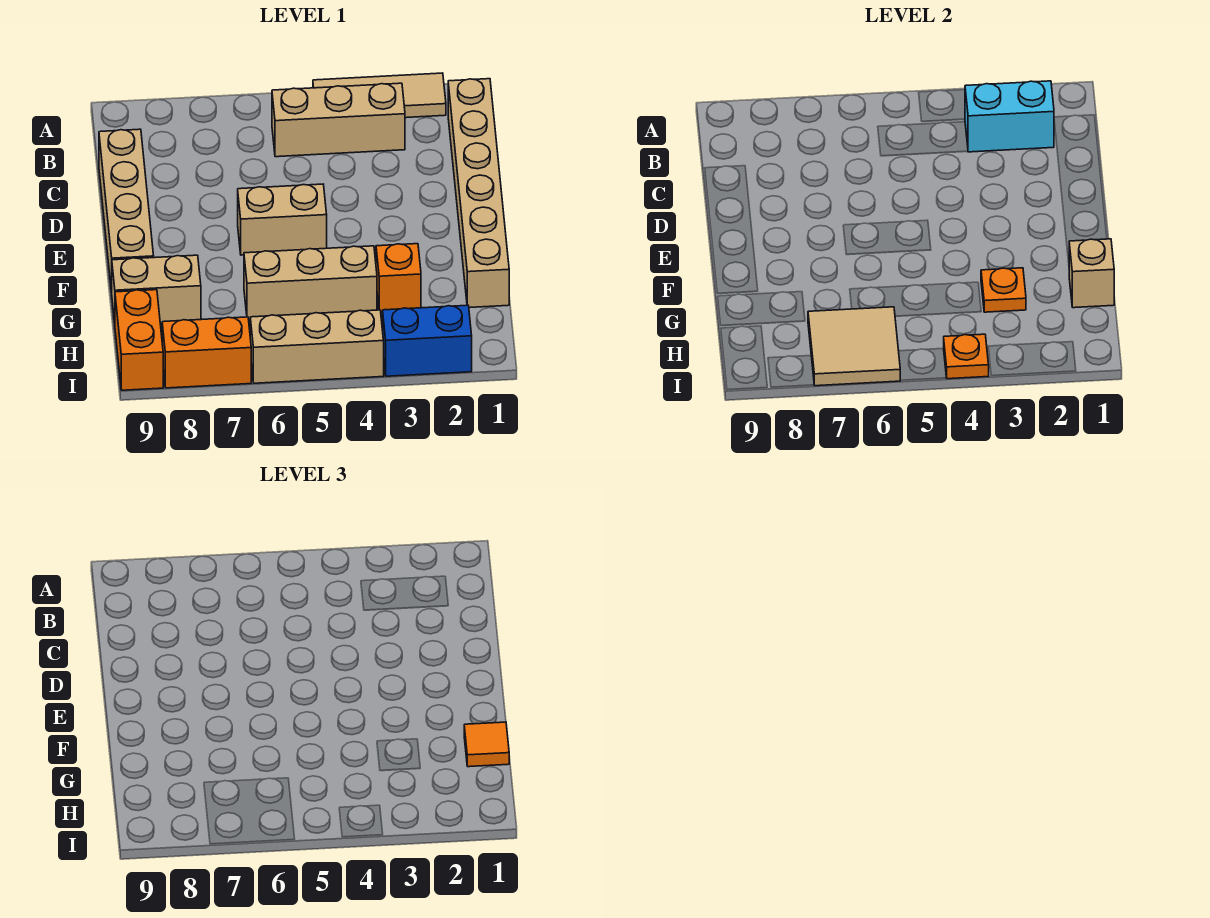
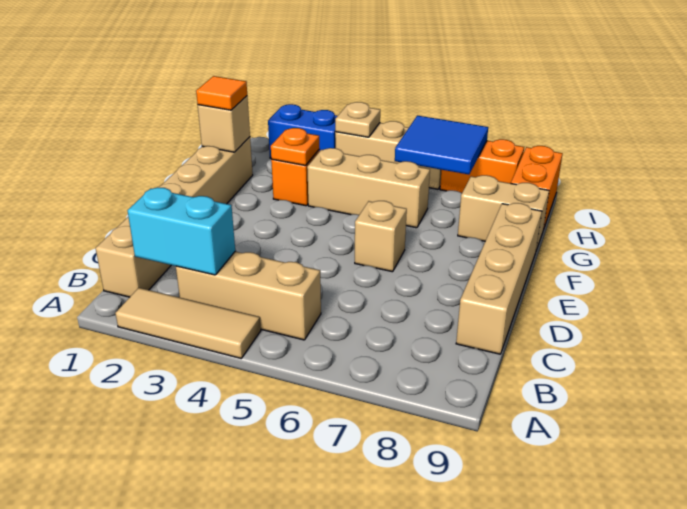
tan 1x2 brick [238,184,327,255] -> tan 1x1 brick [355,201,407,272]
tan 2x2 tile [808,307,901,386] -> blue 2x2 tile [395,116,488,174]
orange 1x1 plate [944,334,989,379] -> tan 1x1 plate [335,102,380,137]

